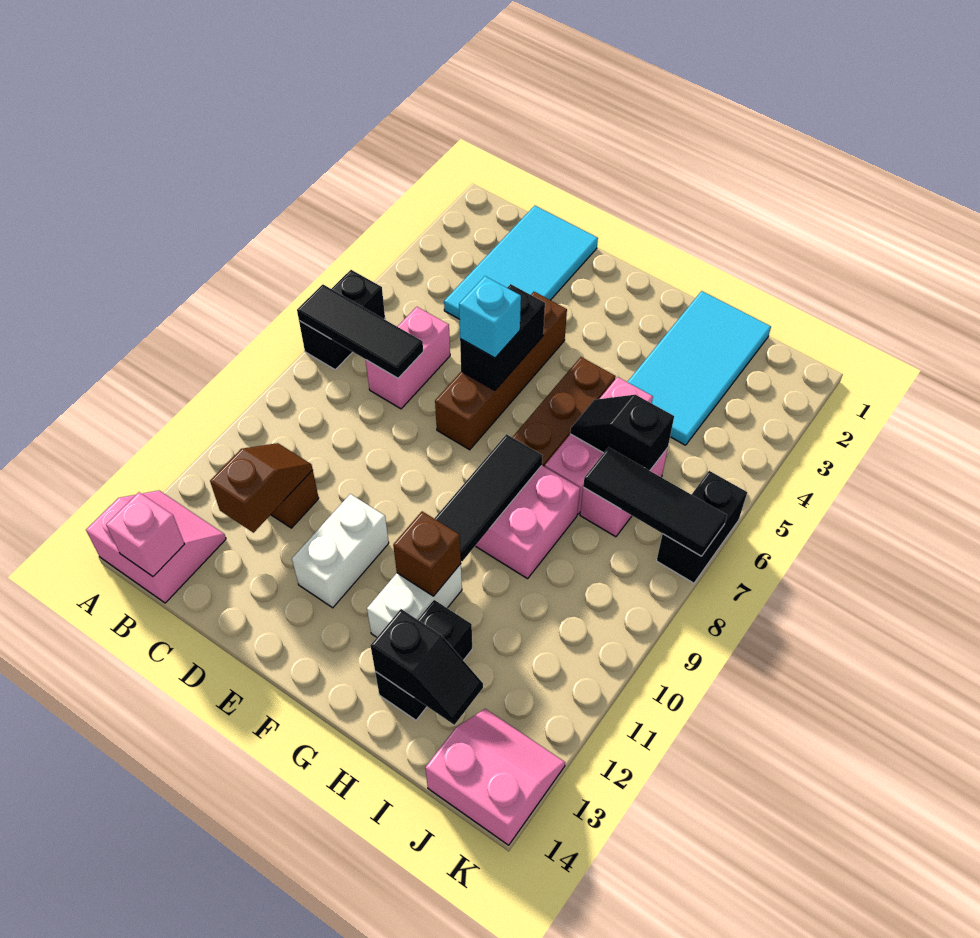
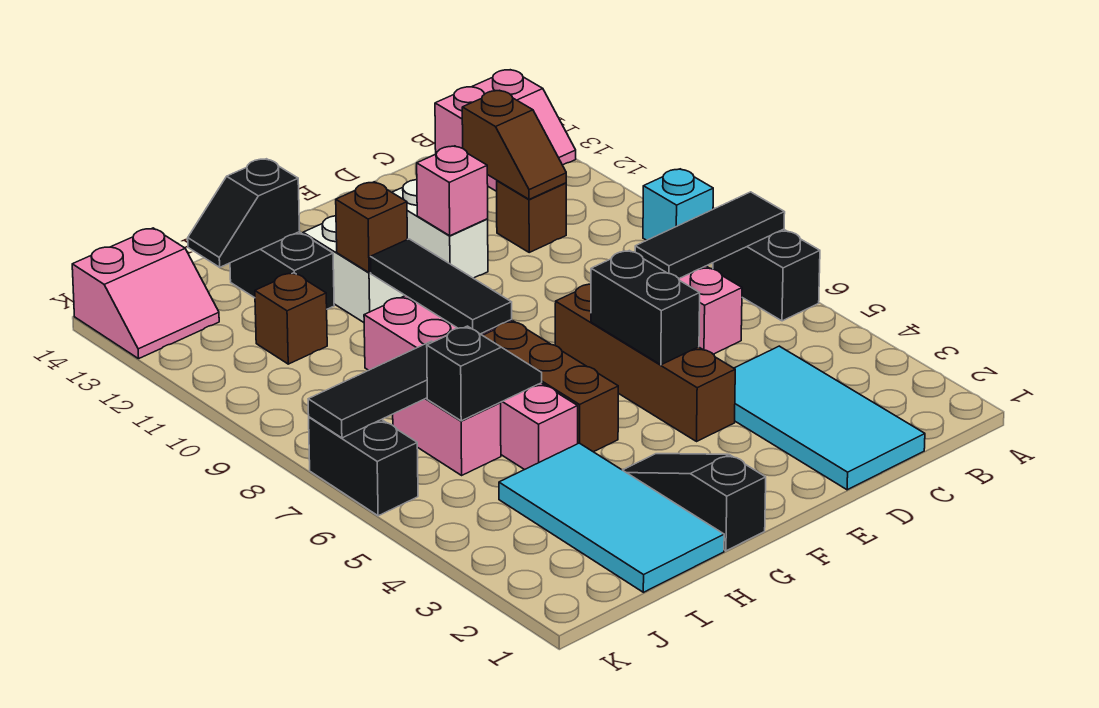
pink 1x1 brick [106,492,184,576] -> pink 1x1 brick moved to [417,146,488,236]
cyan 1x1 brick [459,276,521,358] -> cyan 1x1 brick moved to [643,169,713,240]
none -> black 1x3 slope [623,454,766,551]
none -> brown 1x1 brick [255,273,327,364]

